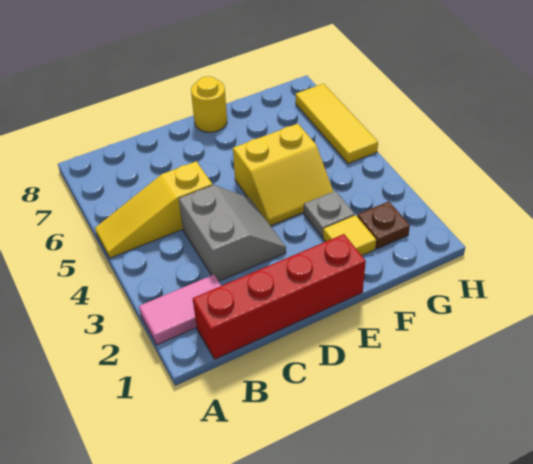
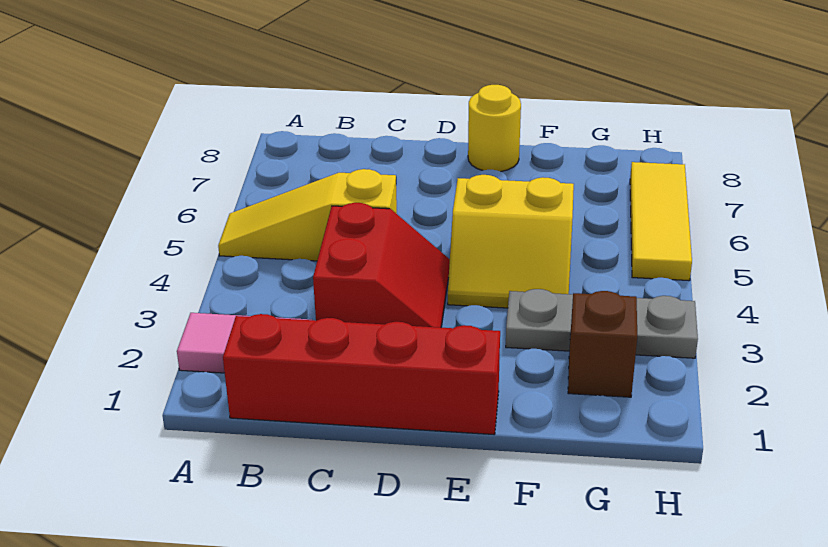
grey 2x2 slope [179,185,286,281] -> red 2x2 slope [313,203,450,328]
yellow 1x1 tile [323,215,376,255] -> none
grey 1x1 plate [304,191,355,238] -> grey 1x3 plate [506,289,698,358]
brown 1x1 plate [357,201,410,249] -> brown 1x1 brick [568,291,637,397]

